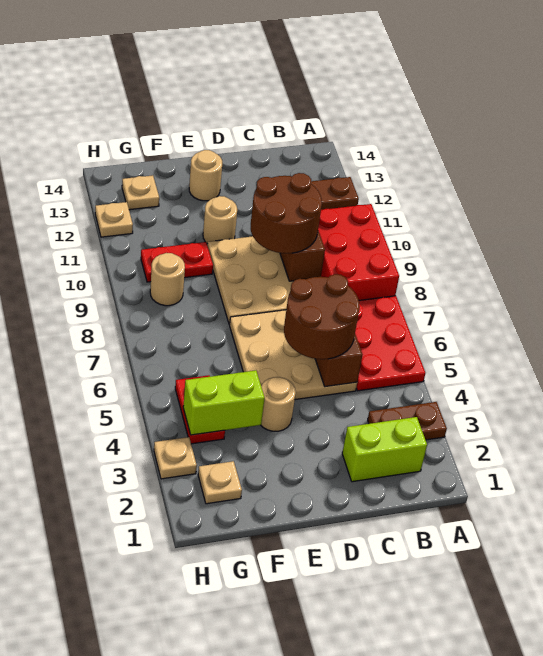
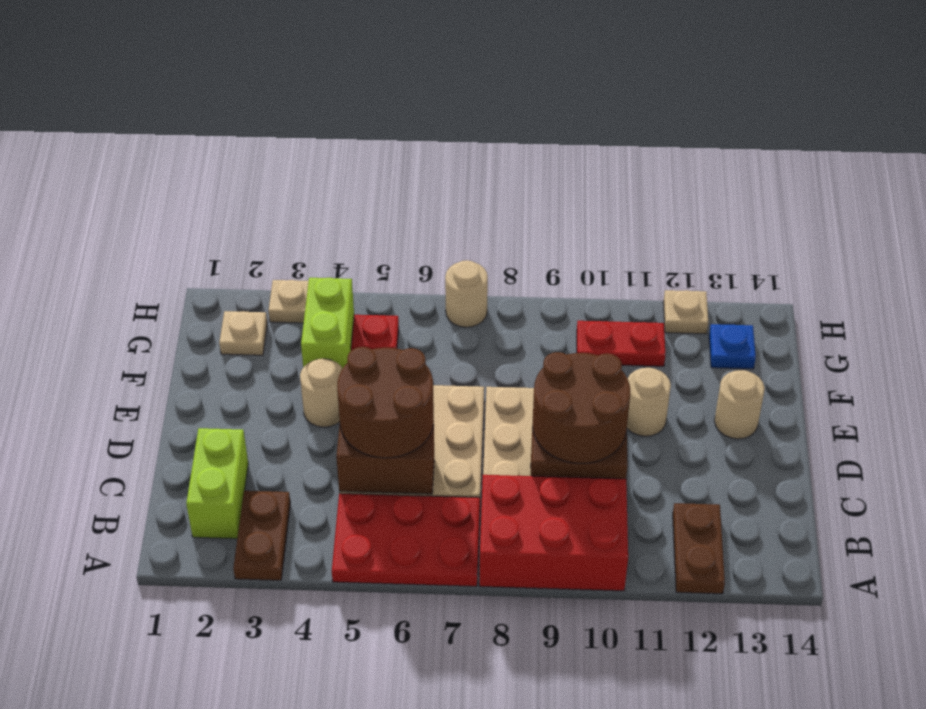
red 1x2 plate [141,242,213,282] -> red 1x2 plate turned to [577,321,665,366]
tan 1x1 round brick [150,253,185,306] -> tan 1x1 round brick moved to [445,260,488,327]
tan 1x1 plate [122,175,159,210] -> blue 1x1 plate [709,324,756,369]

